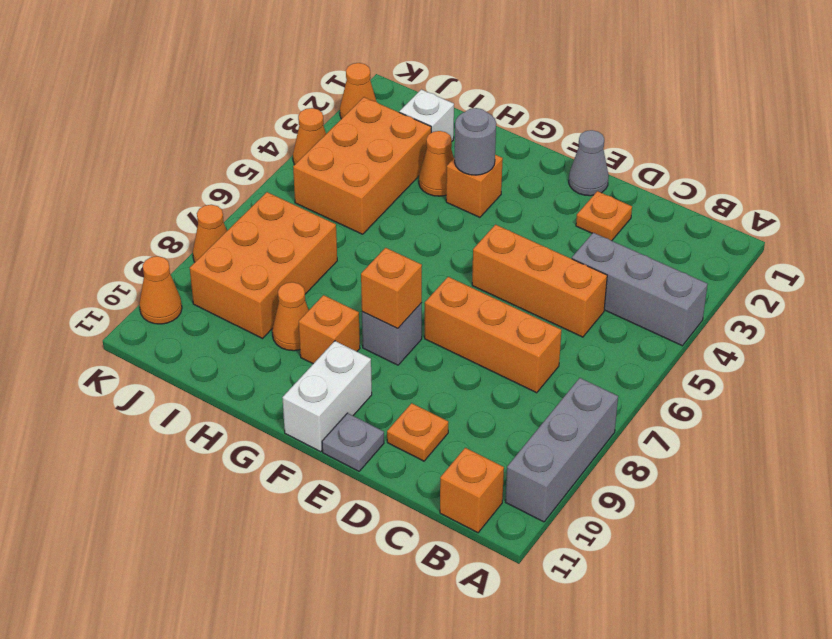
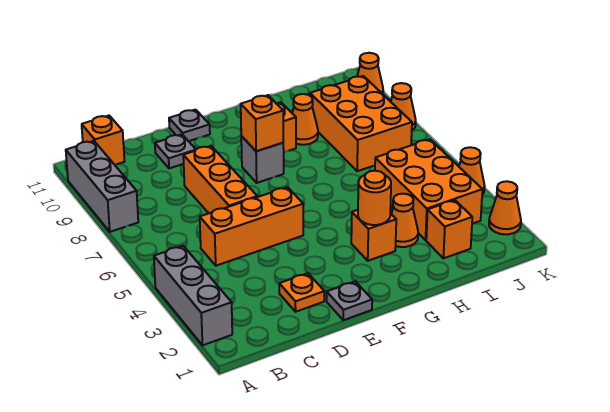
grey 1x3 brick [572,233,708,346] -> grey 1x3 brick turned to [154,246,232,345]
orange 1x3 brick [425,277,561,393] -> orange 1x3 brick turned to [183,146,257,213]
orange 1x1 plate [387,403,448,461] -> grey 1x1 plate [155,134,196,168]
grey 1x1 cone [569,130,609,196] -> grey 1x1 plate [327,281,372,320]
white 1x2 brick [282,341,372,452] -> none
grey 1x1 round brick [455,108,496,175] -> orange 1x1 round brick [358,171,391,225]
white 1x1 brick [399,89,454,141] -> orange 1x1 brick [426,200,472,258]

